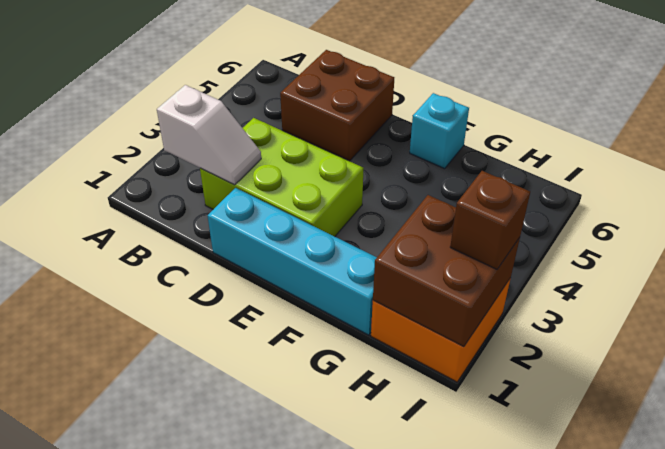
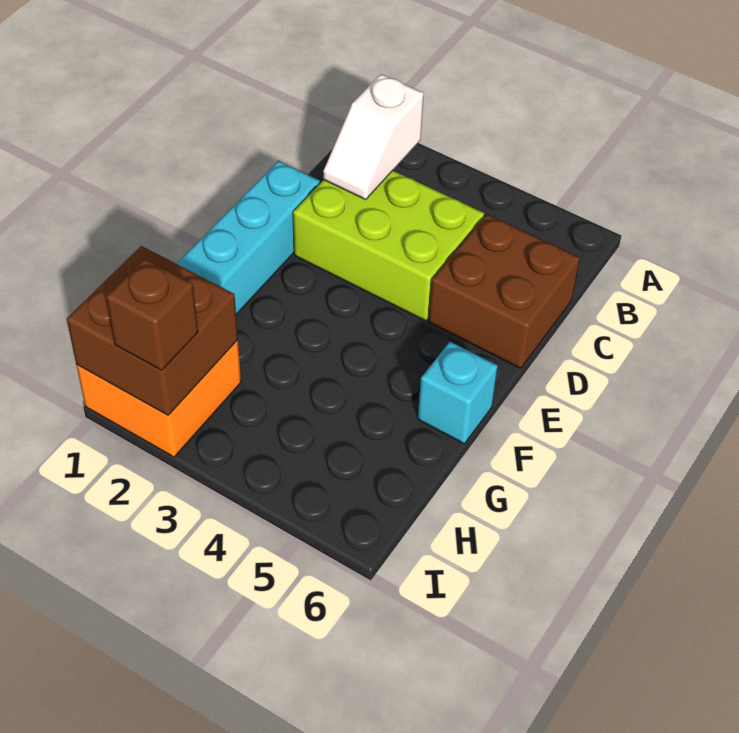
lime 2x3 brick [200,118,363,237] -> lime 2x3 brick turned to [293,171,484,321]

